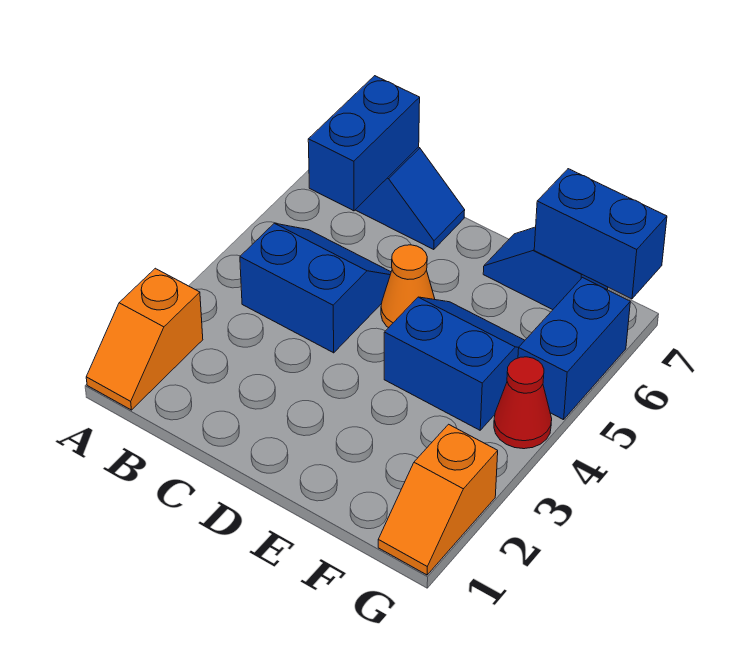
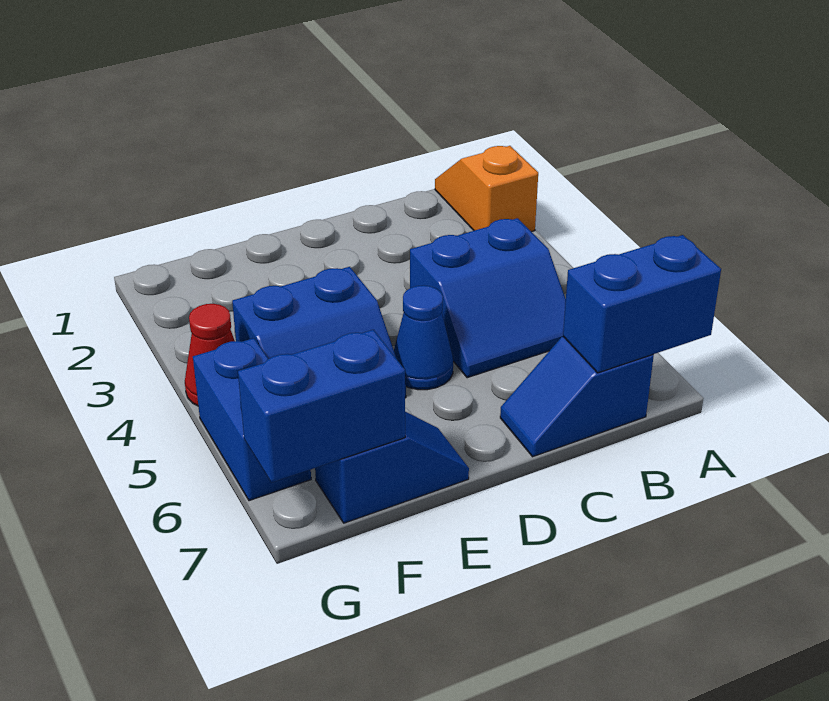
blue 1x2 brick [308,76,420,211] -> blue 1x2 brick turned to [563,235,721,373]
orange 1x1 cone [381,245,435,328] -> blue 1x1 cone [394,285,453,390]
orange 1x2 slope [378,424,498,575] -> none

